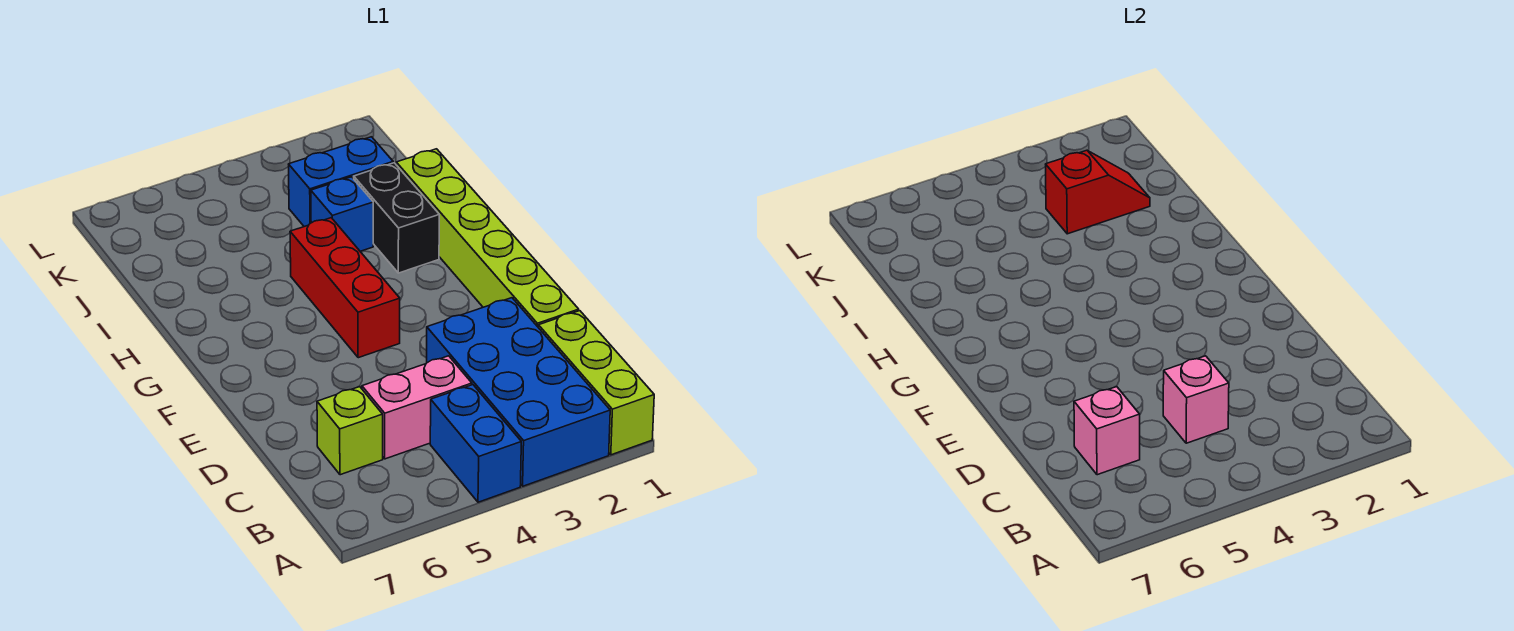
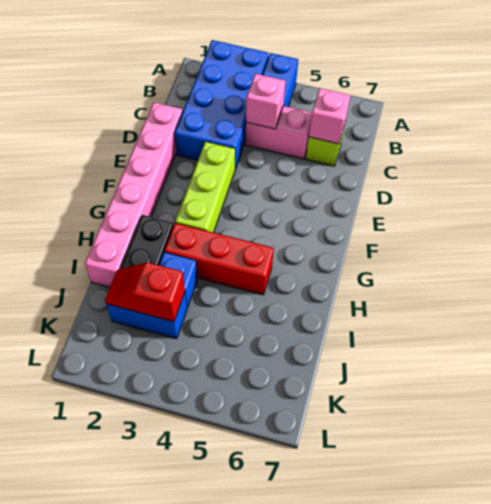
lime 1x3 brick [539,311,654,455] -> lime 1x3 brick moved to [175,142,235,233]
lime 1x6 brick [396,149,579,328] -> pink 1x6 brick [85,102,183,287]
red 1x3 brick [290,218,400,358] -> red 1x3 brick turned to [164,223,274,295]

